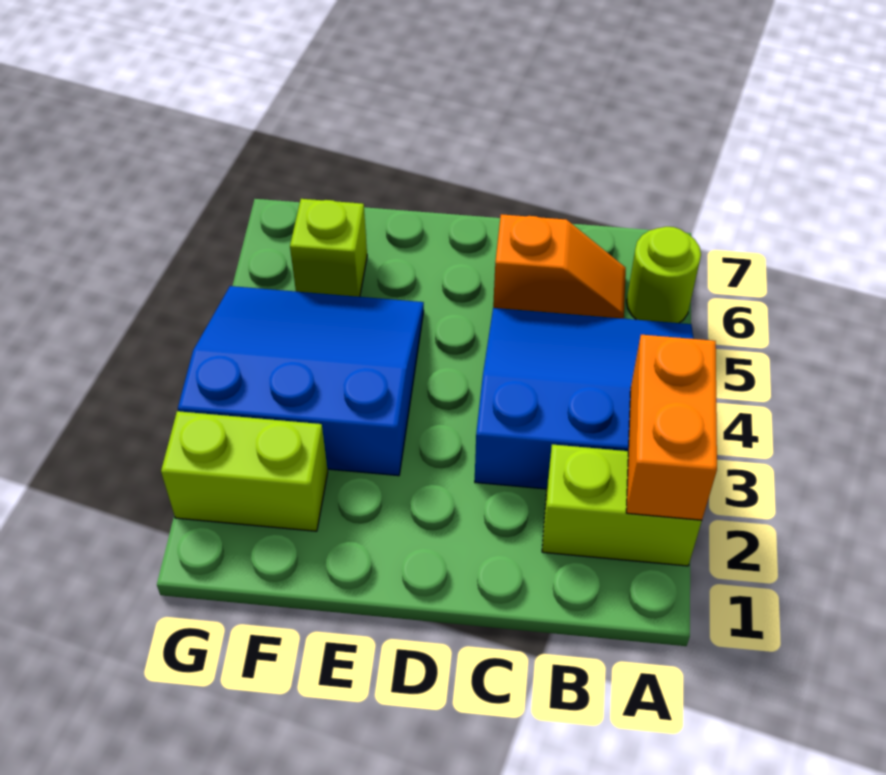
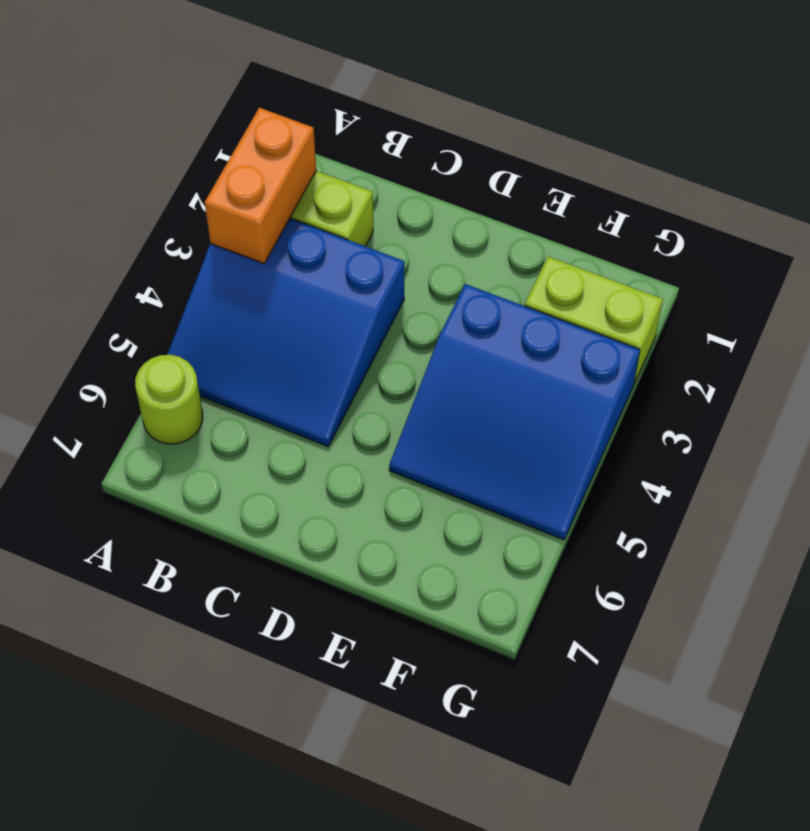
orange 1x2 slope [493,214,626,319] -> none
lime 1x1 brick [290,199,367,297] -> none

